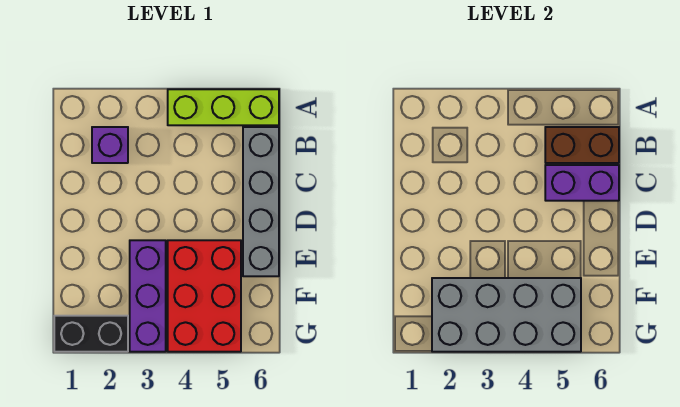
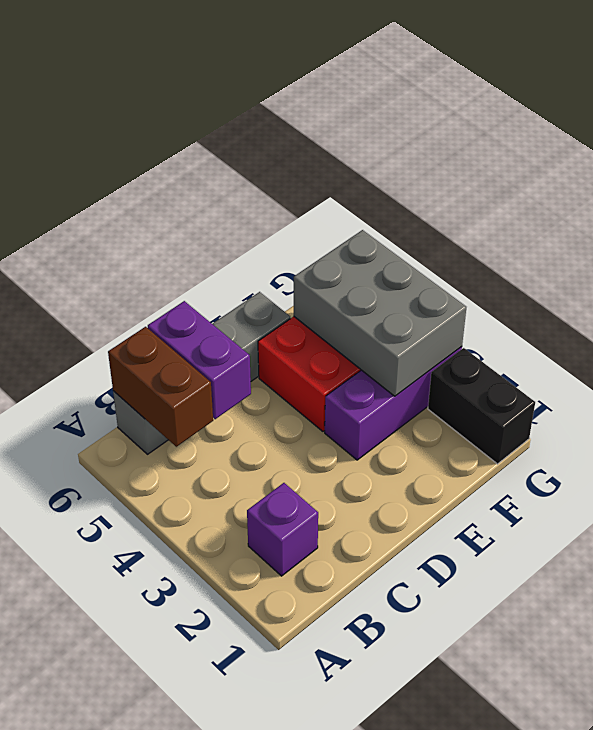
lime 1x3 brick [168,89,279,125] -> none
grey 2x4 brick [432,278,581,352] -> grey 2x3 brick [294,230,466,396]

